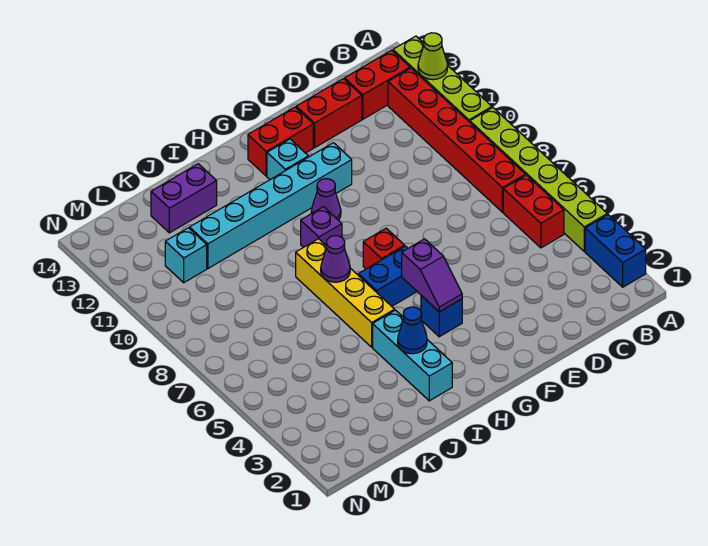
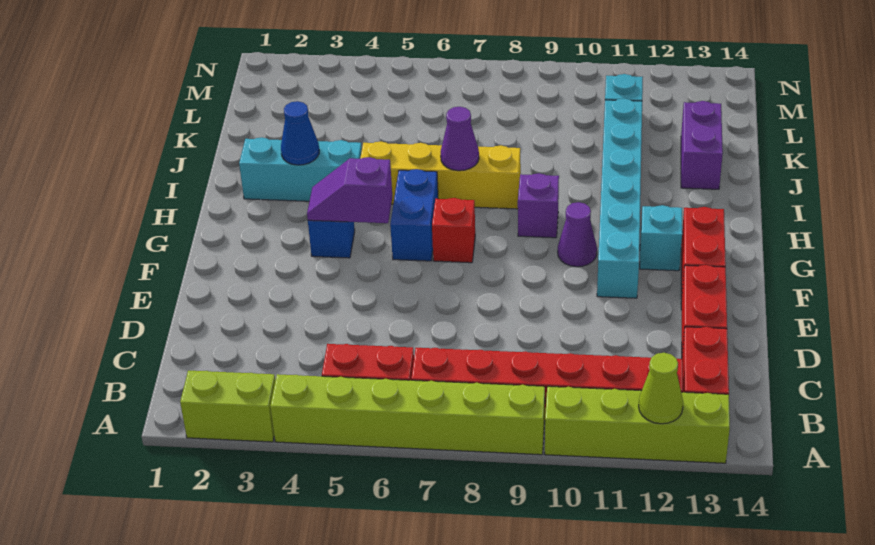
blue 1x2 brick [585,215,646,287] -> lime 1x2 brick [180,371,275,442]

